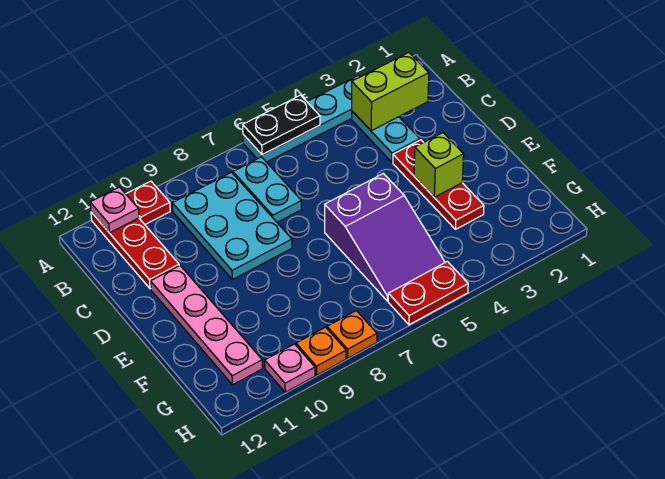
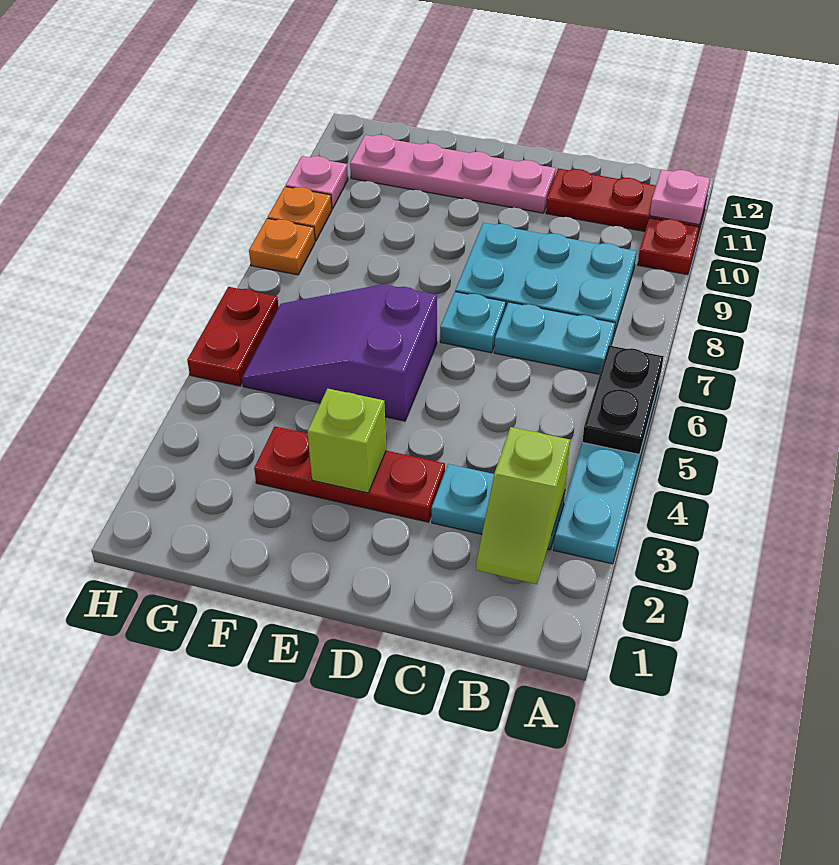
lime 1x2 brick [352,52,429,131] -> lime 1x2 slope [476,427,570,584]
none -> cyan 1x1 plate [440,292,506,353]

